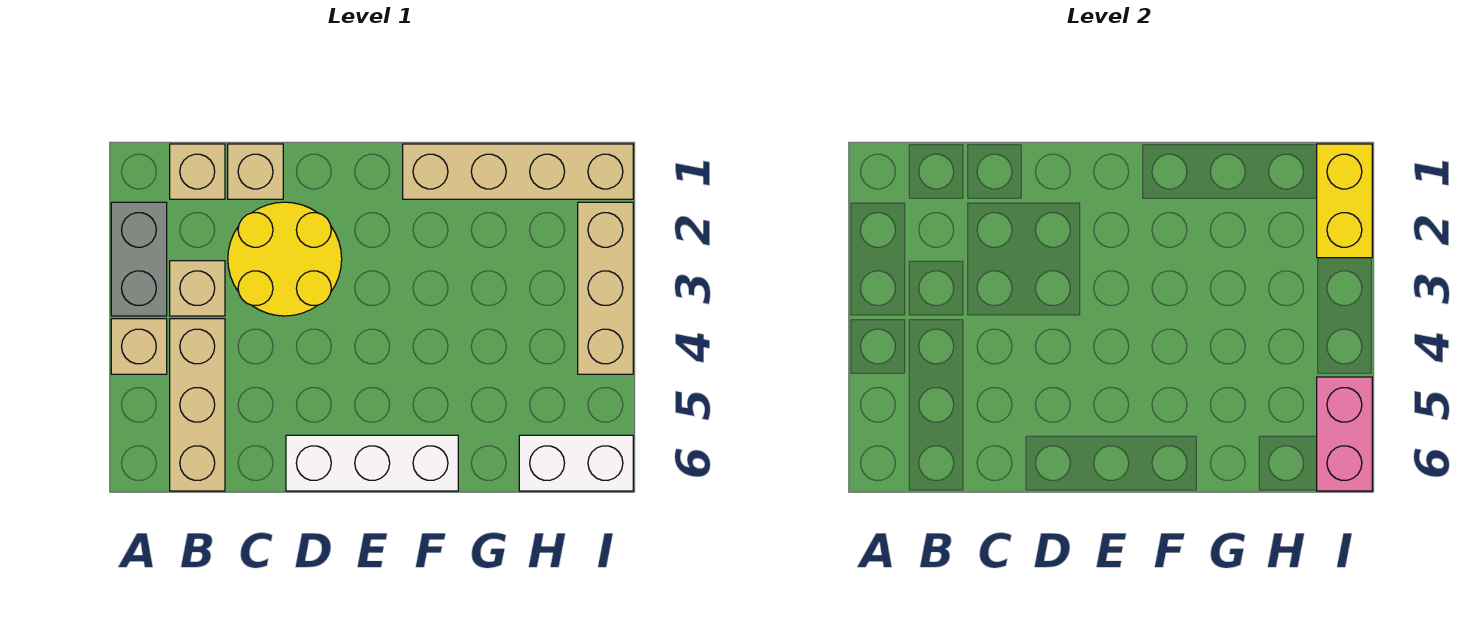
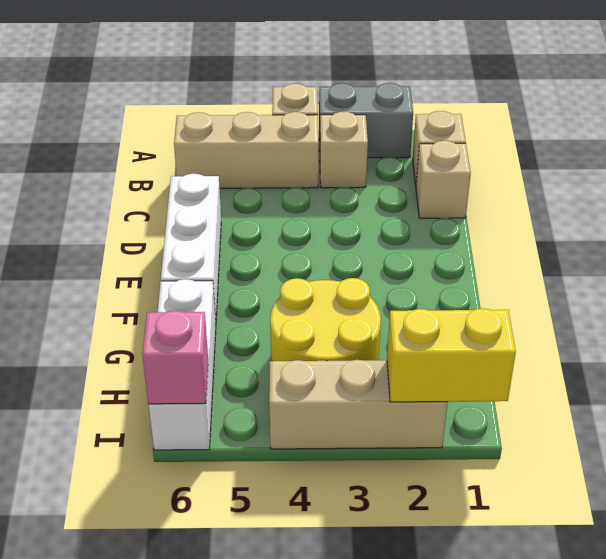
yellow 2x2 round brick [228,202,342,316] -> yellow 2x2 round brick moved to [270,278,381,361]
tan 1x4 brick [403,144,633,199] -> none
white 1x2 brick [519,435,633,491] -> white 1x3 brick [149,279,216,450]
pink 1x2 brick [1317,377,1372,491] -> pink 1x1 brick [142,311,208,404]

